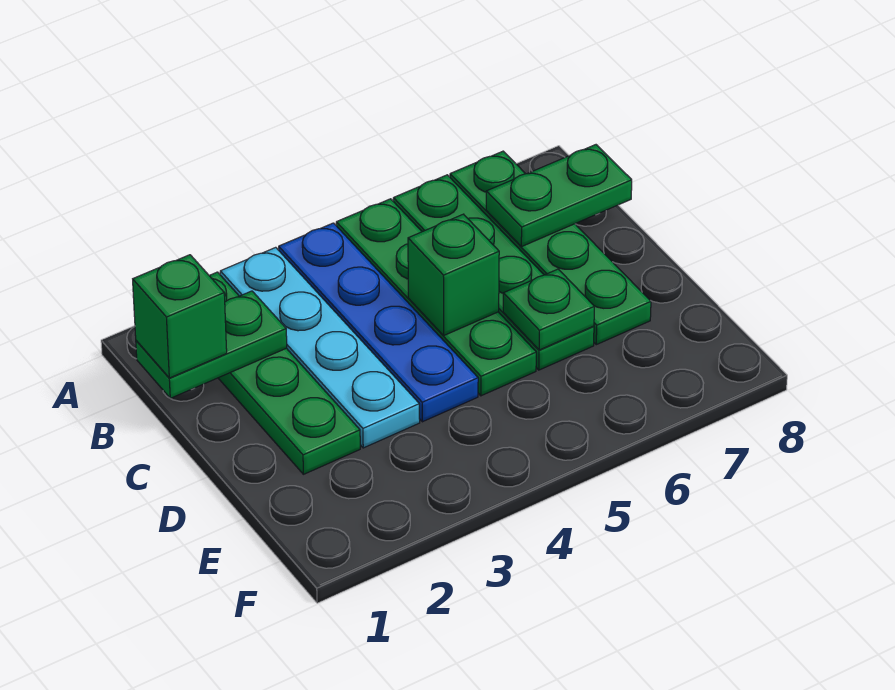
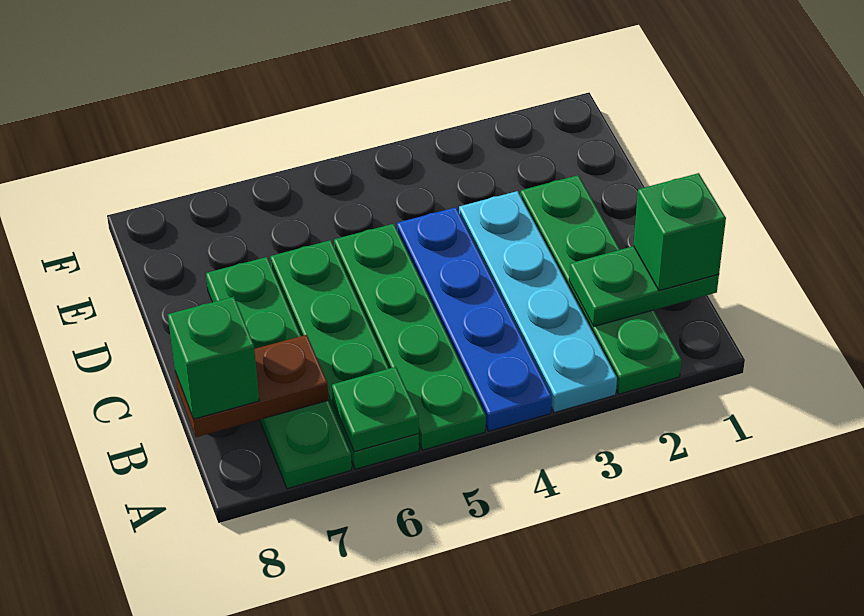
green 1x2 plate [486,145,632,247] -> brown 1x2 plate [175,335,329,437]
green 1x1 brick [408,214,499,335] -> green 1x1 brick moved to [168,297,259,419]
green 1x1 plate [503,269,594,350] -> green 1x1 plate moved to [332,367,419,452]

